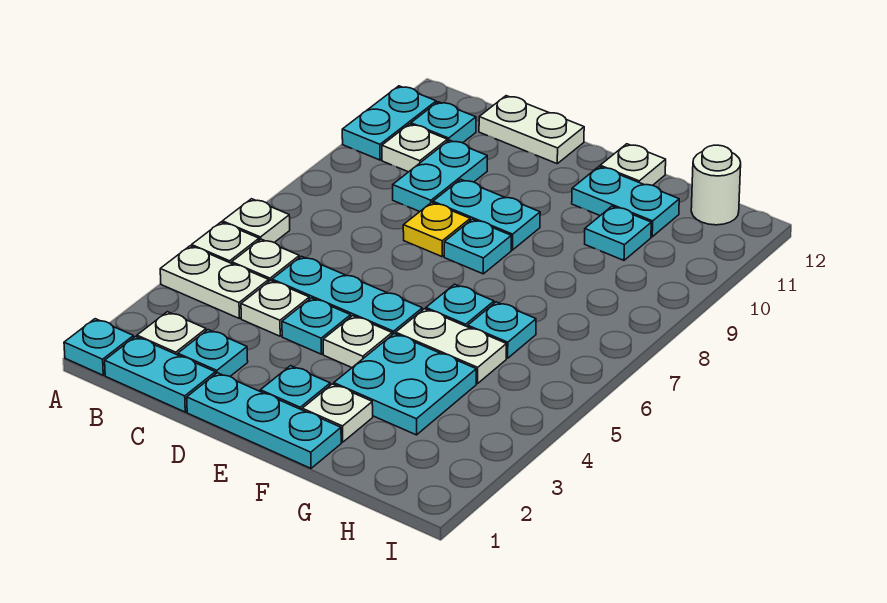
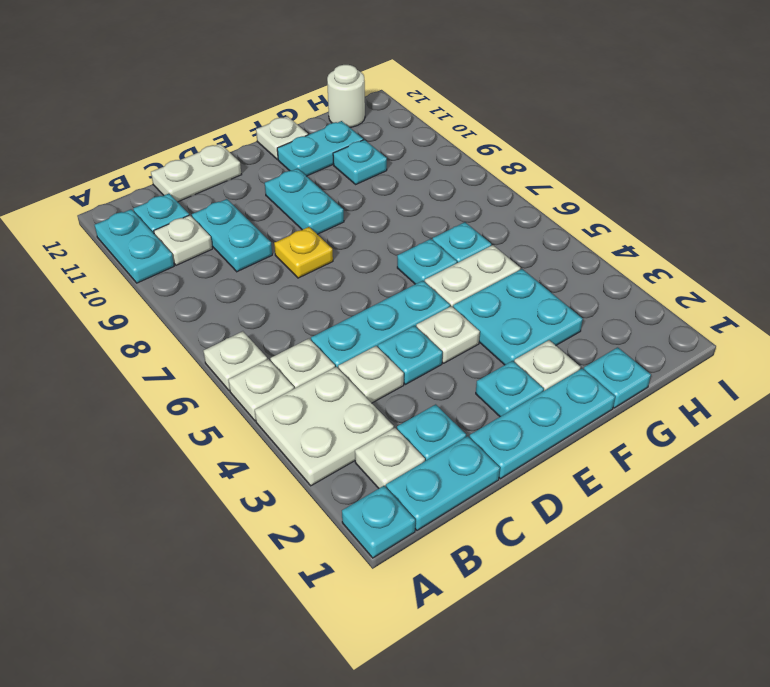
white 1x2 plate [160,246,269,318] -> white 2x2 plate [255,367,394,486]
cyan 1x2 plate [433,179,540,250] -> cyan 1x2 plate turned to [265,169,344,234]
cyan 1x1 plate [444,219,511,274] -> cyan 1x1 plate moved to [584,347,651,408]

